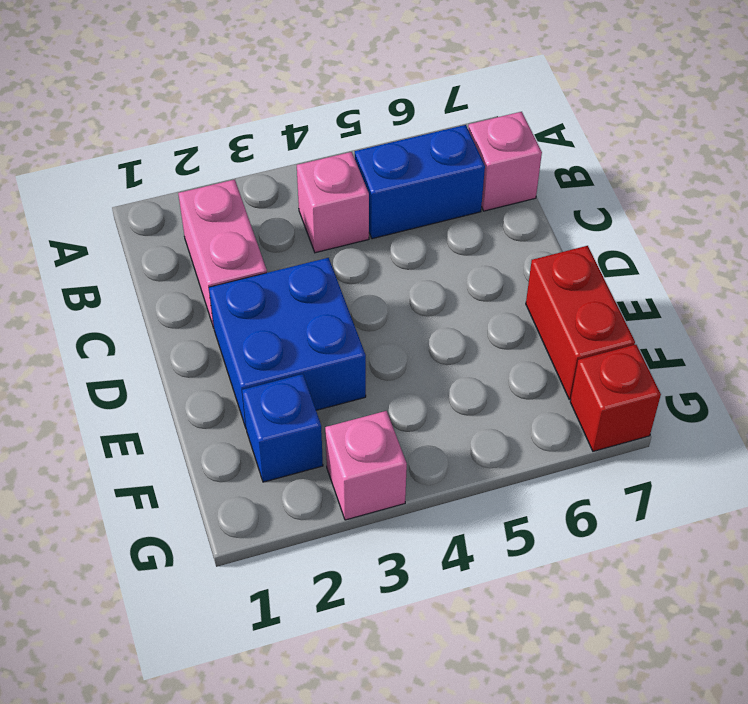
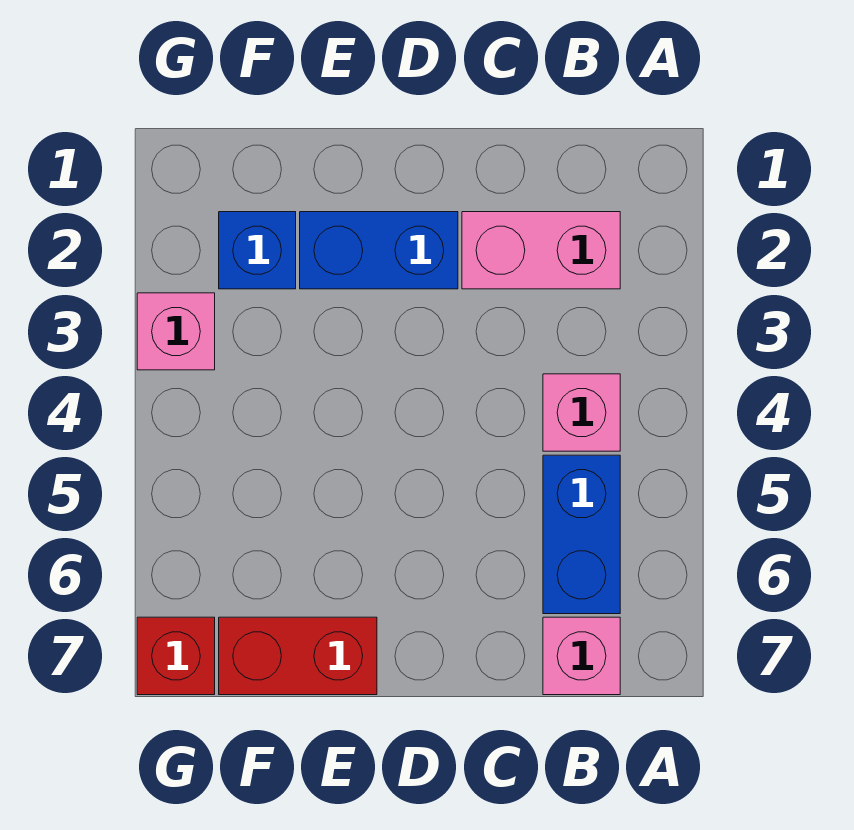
blue 2x2 brick [209,258,366,427] -> blue 1x2 brick [300,212,458,289]

